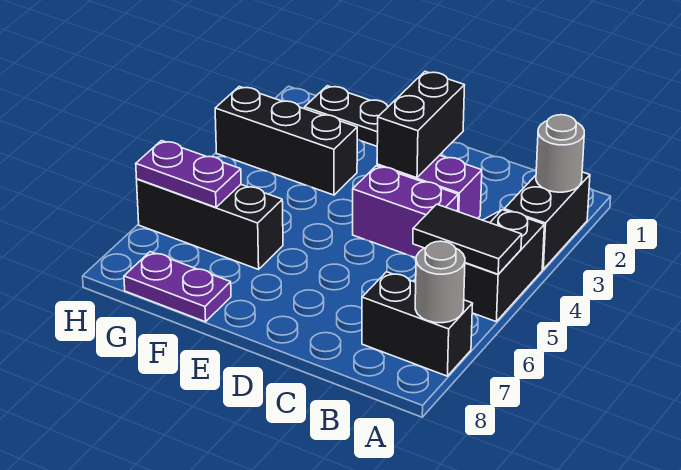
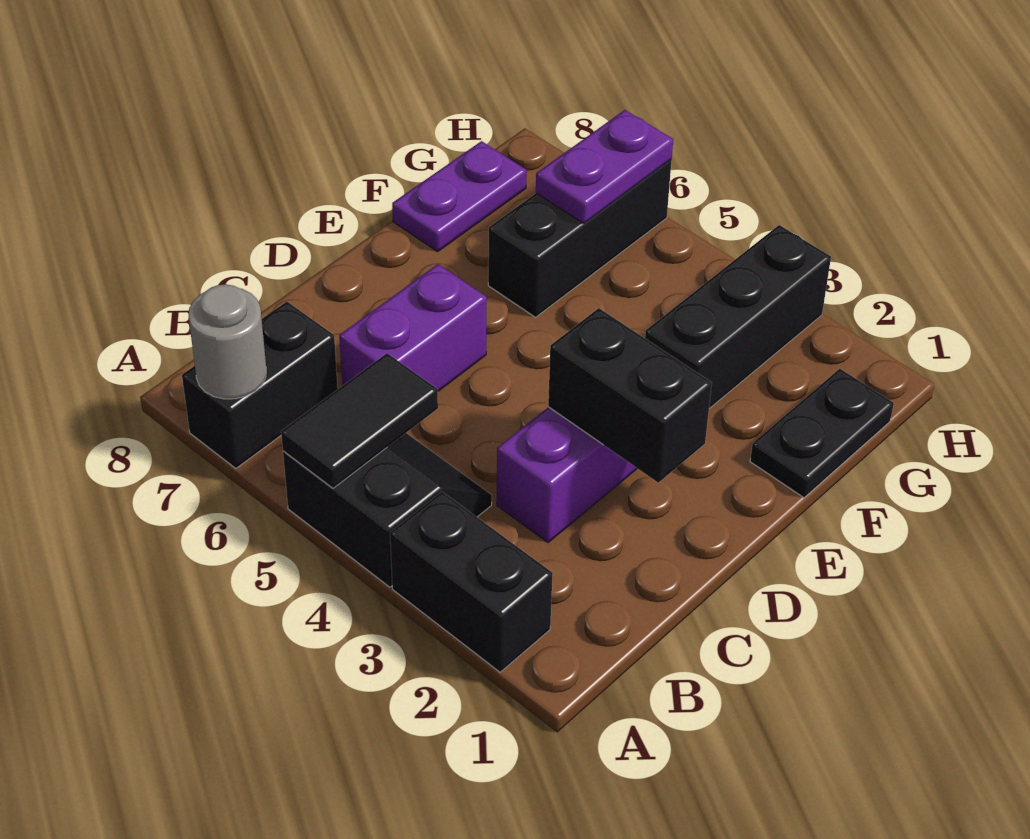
grey 1x1 round brick [536,115,584,192] -> none
purple 1x2 brick [353,166,458,258] -> purple 1x2 brick moved to [339,264,487,391]

